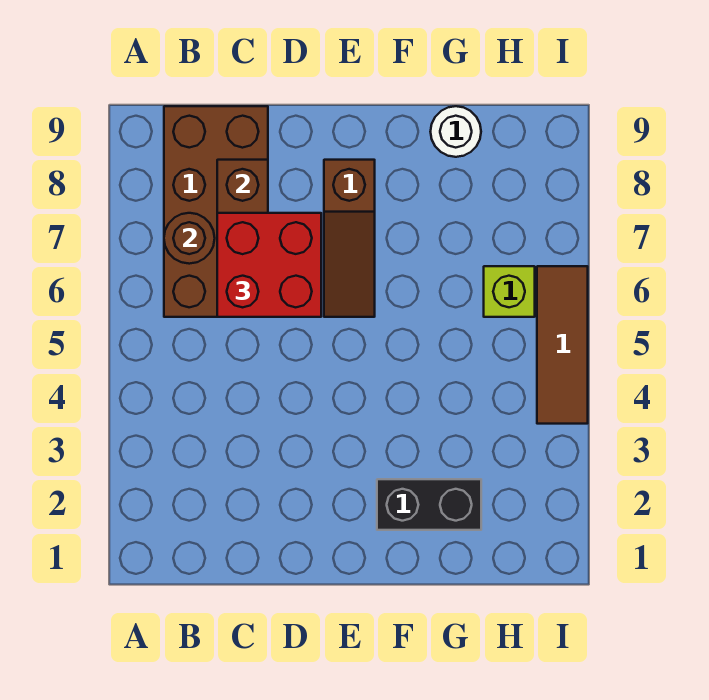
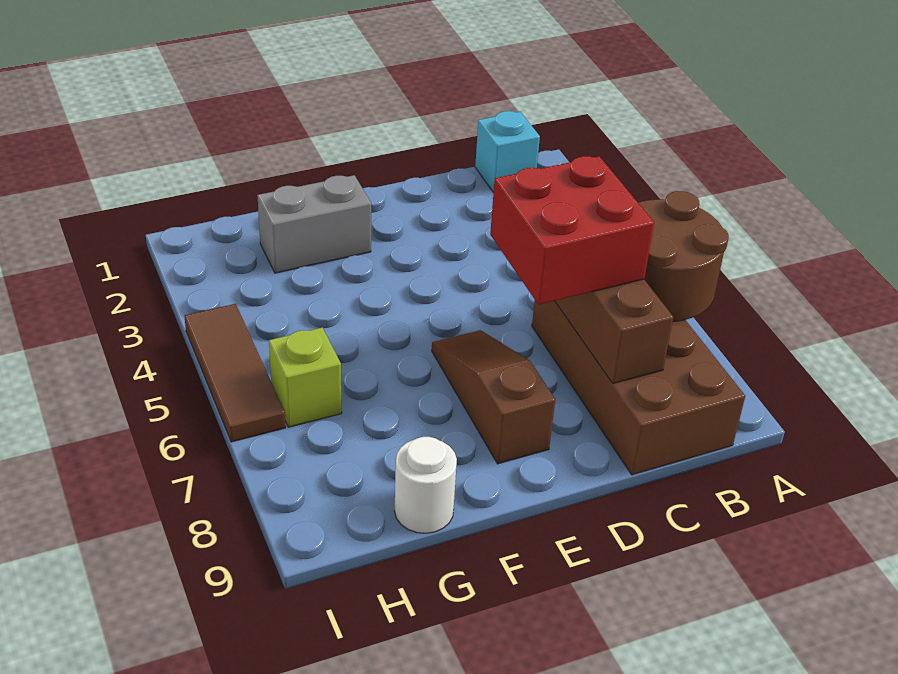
none -> cyan 1x1 brick [475,111,540,192]
brown 1x1 round brick [164,213,215,264] -> brown 2x2 round brick [638,191,729,321]
black 1x2 brick [377,479,481,530] -> grey 1x2 brick [257,175,371,273]

